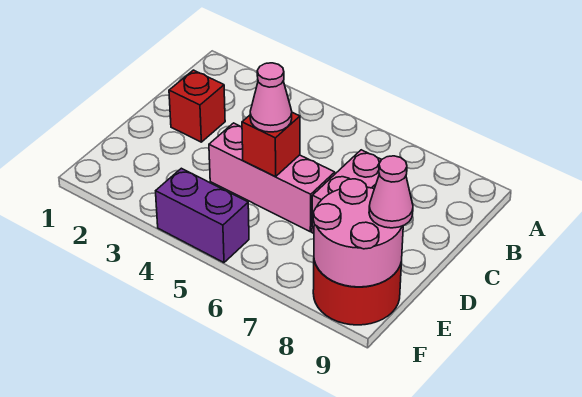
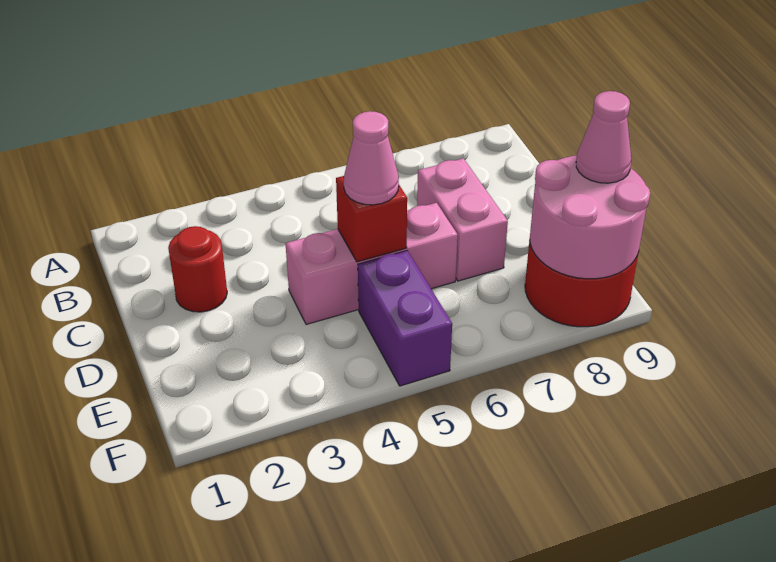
red 1x1 brick [169,70,225,142] -> red 1x1 round brick [168,226,227,312]
purple 1x2 brick [156,168,249,263] -> purple 1x2 brick turned to [358,251,452,386]

